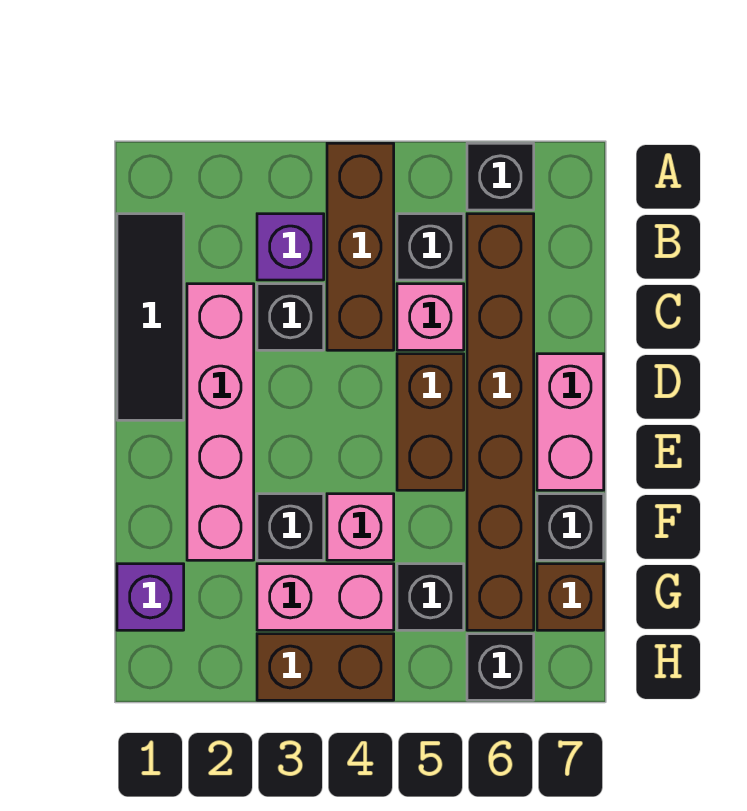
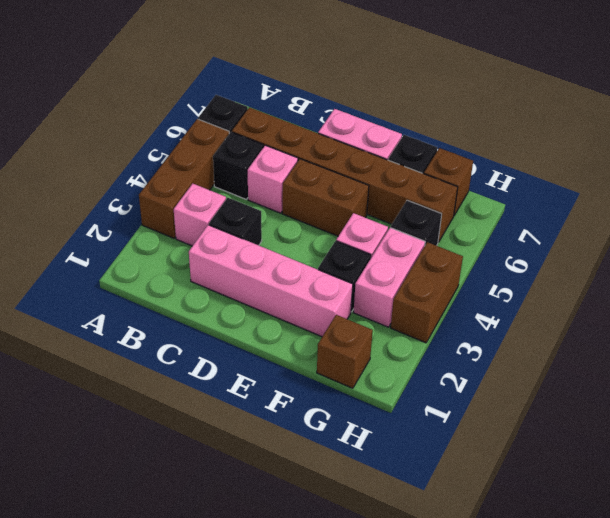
brown 1x3 brick [327,143,394,350] -> brown 1x3 brick turned to [139,119,229,238]
black 1x3 tile [117,214,184,420] -> none
purple 1x1 brick [257,214,324,280] -> pink 1x1 brick [174,184,226,246]
purple 1x1 brick [117,564,184,630] -> brown 1x1 brick [317,315,373,388]
black 1x1 brick [467,634,534,700] -> none

